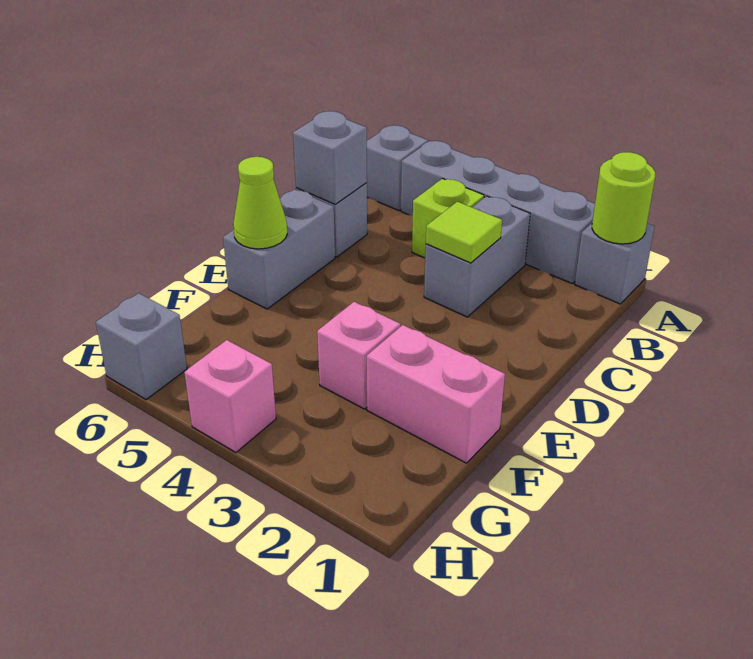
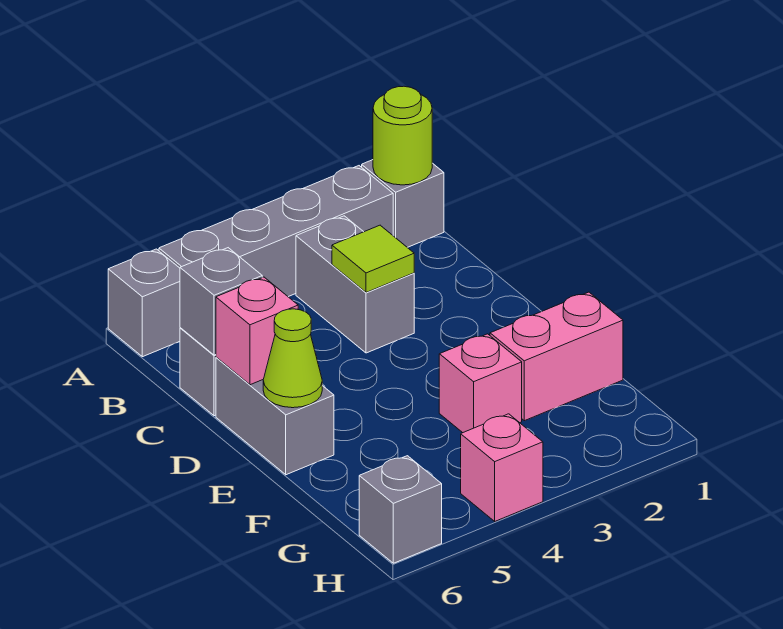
lime 1x1 brick [412,179,484,258] -> none
none -> pink 1x1 brick [216,277,298,385]

